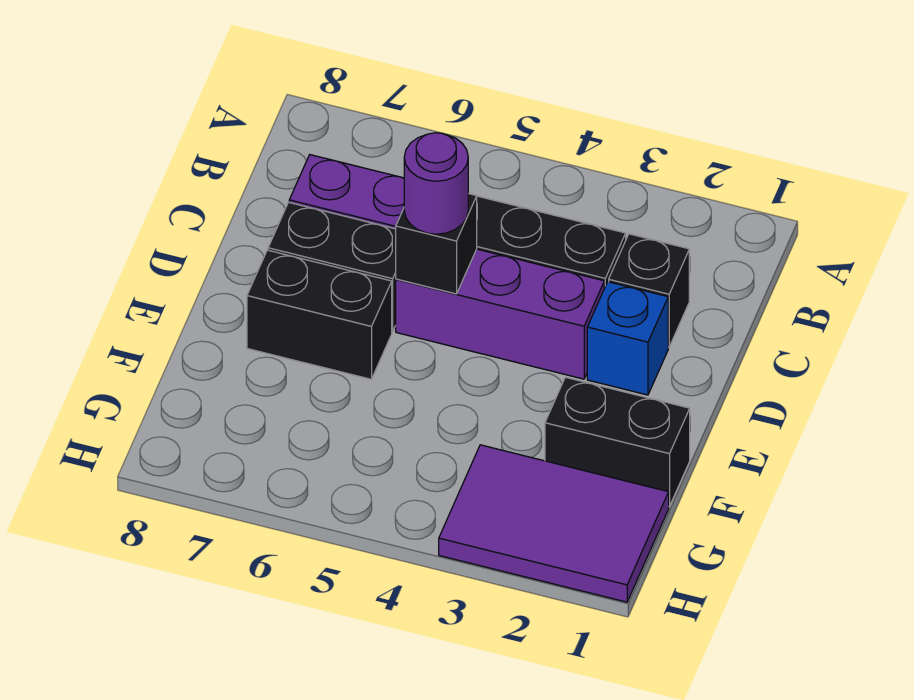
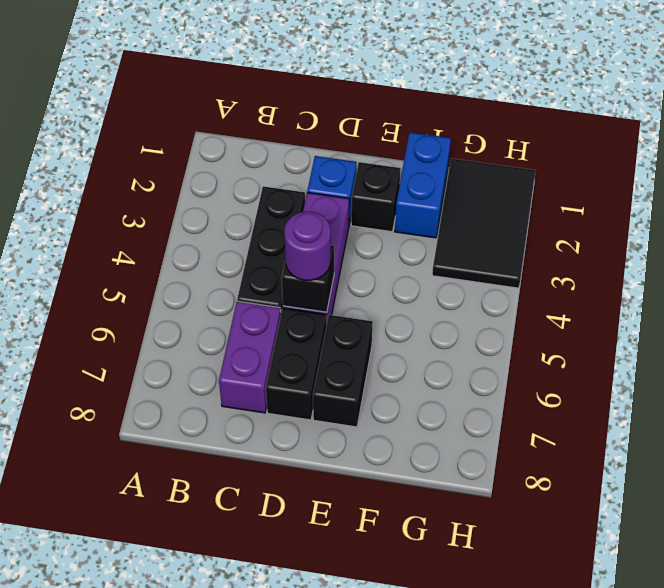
black 1x1 brick [609,234,689,347] -> black 1x1 brick moved to [351,162,401,232]
black 1x2 brick [545,377,690,506] -> blue 1x2 brick [395,132,451,238]
purple 2x3 tile [439,445,669,602] -> black 2x3 tile [432,158,536,288]

